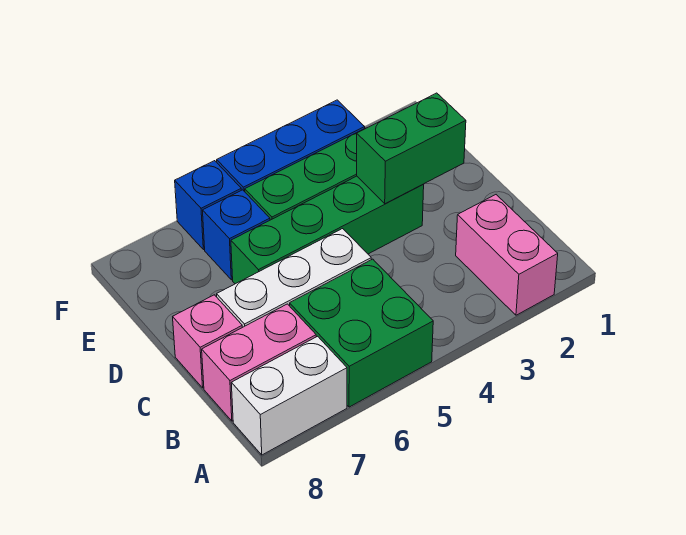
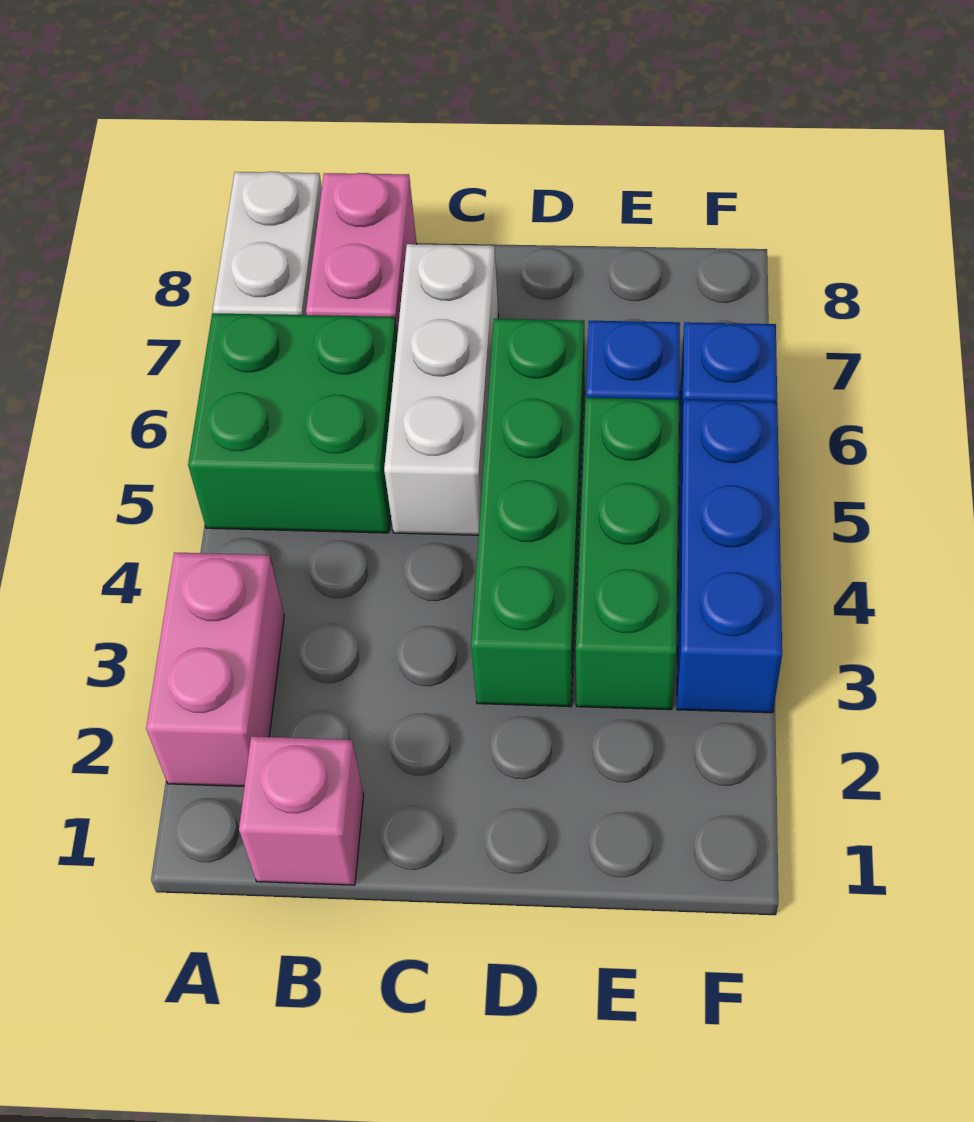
pink 1x2 brick [456,195,558,315] -> pink 1x2 brick turned to [146,552,284,786]
pink 1x1 brick [173,295,242,388] -> pink 1x1 brick moved to [239,736,364,885]
green 1x2 brick [357,93,466,204] -> none

